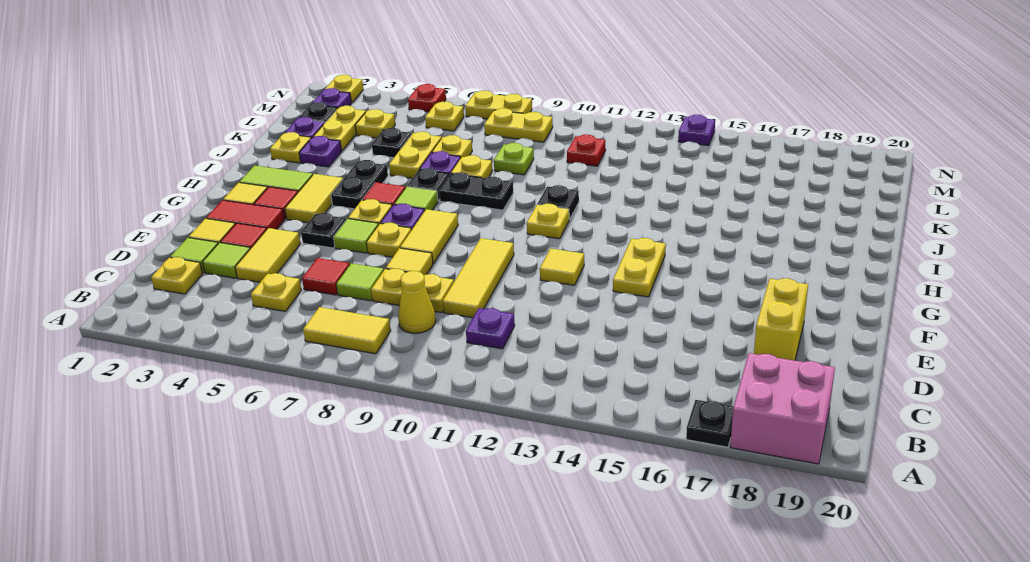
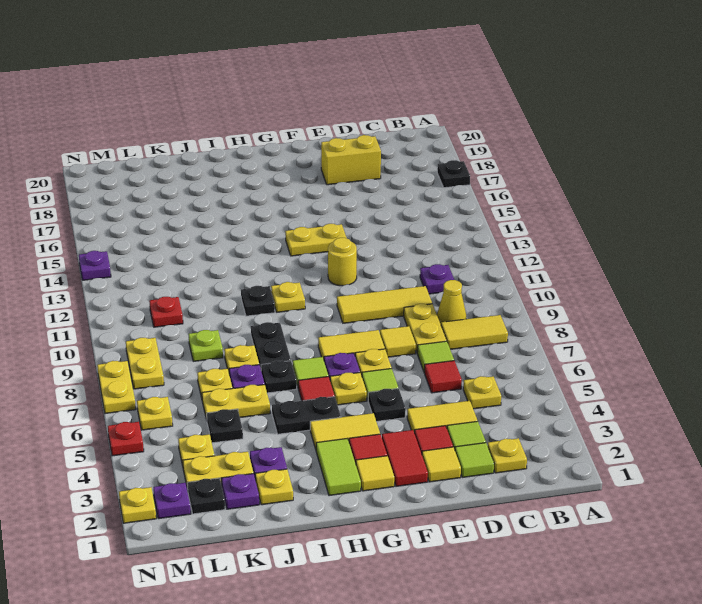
pink 2x2 brick [730,353,835,464] -> none
yellow 1x2 tile [303,307,391,354] -> yellow 1x2 tile turned to [441,315,508,349]
yellow 1x1 tile [540,249,584,285] -> yellow 1x1 round brick [328,238,357,286]

